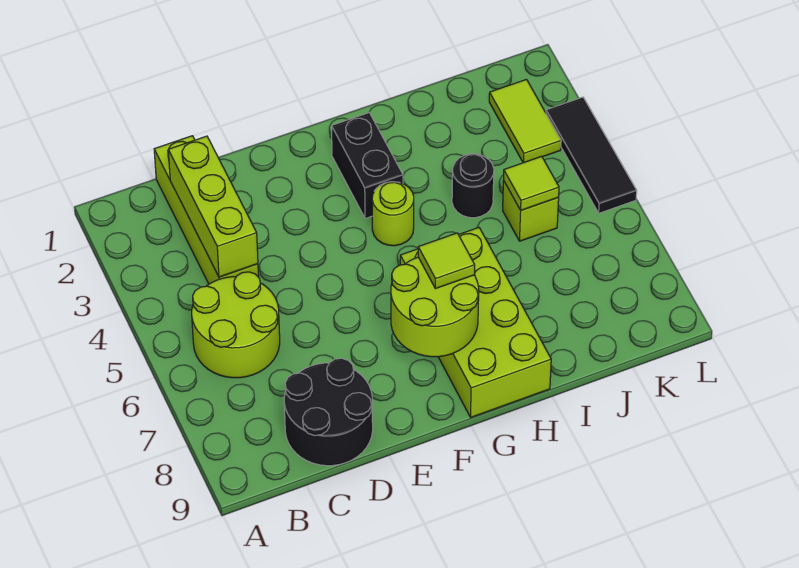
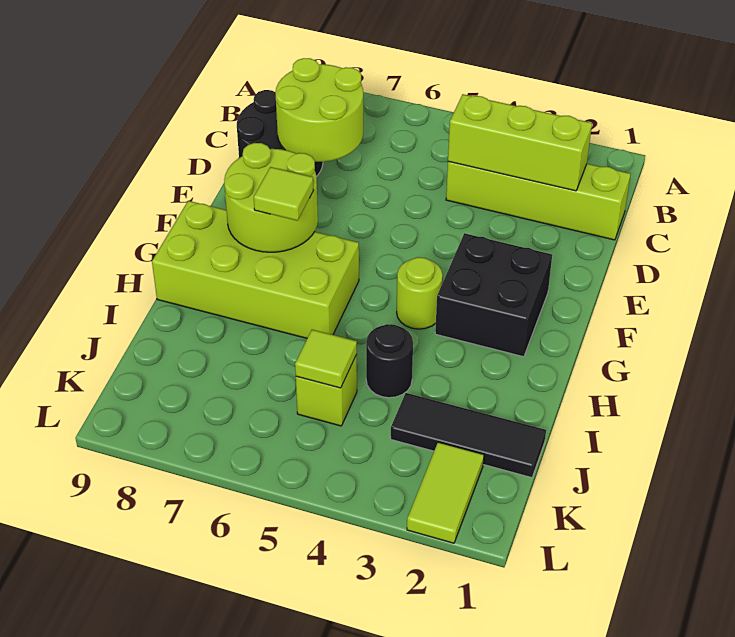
lime 2x2 round brick [192,272,280,378] -> lime 2x2 round brick moved to [275,58,363,162]
black 1x2 brick [332,113,403,219] -> black 2x2 brick [435,233,552,357]
lime 1x2 tile [489,79,561,163] -> lime 1x2 tile turned to [407,442,484,543]
black 1x3 tile [546,97,637,213] -> black 1x3 tile moved to [391,393,546,478]

